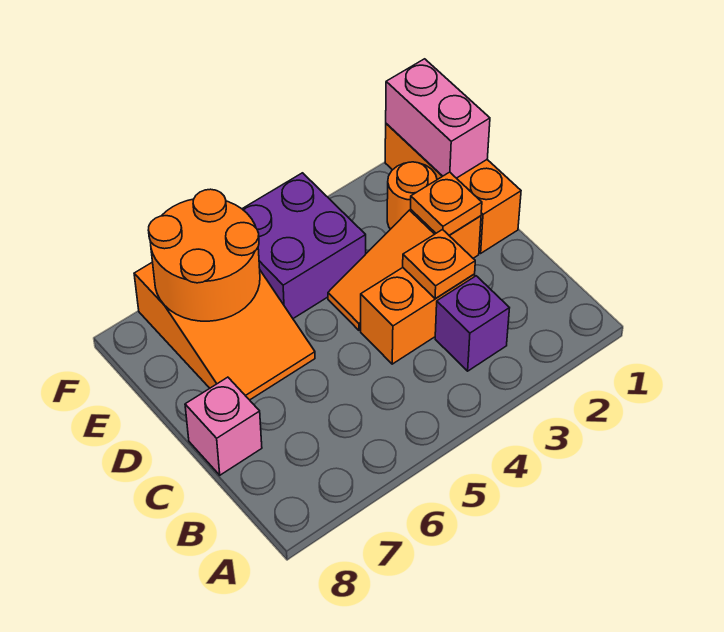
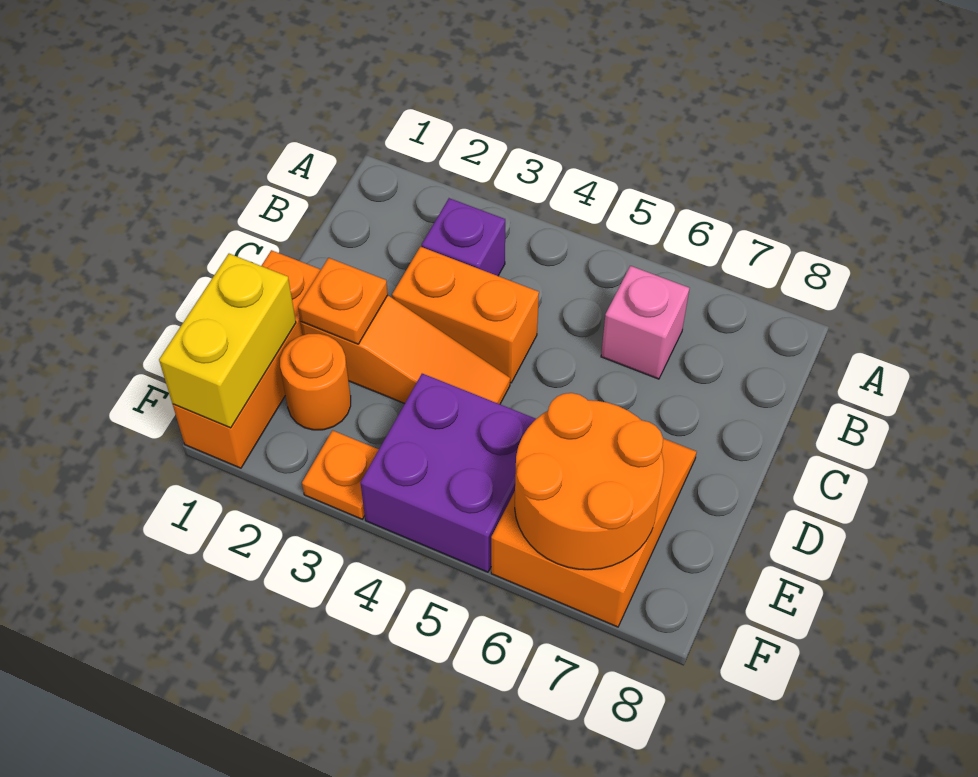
orange 1x1 plate [403,230,475,299] -> orange 1x1 plate moved to [302,430,379,519]
pink 1x1 brick [185,377,262,475] -> pink 1x1 brick moved to [601,266,689,379]
pink 1x2 brick [386,59,490,178] -> yellow 1x2 brick [159,254,296,428]

